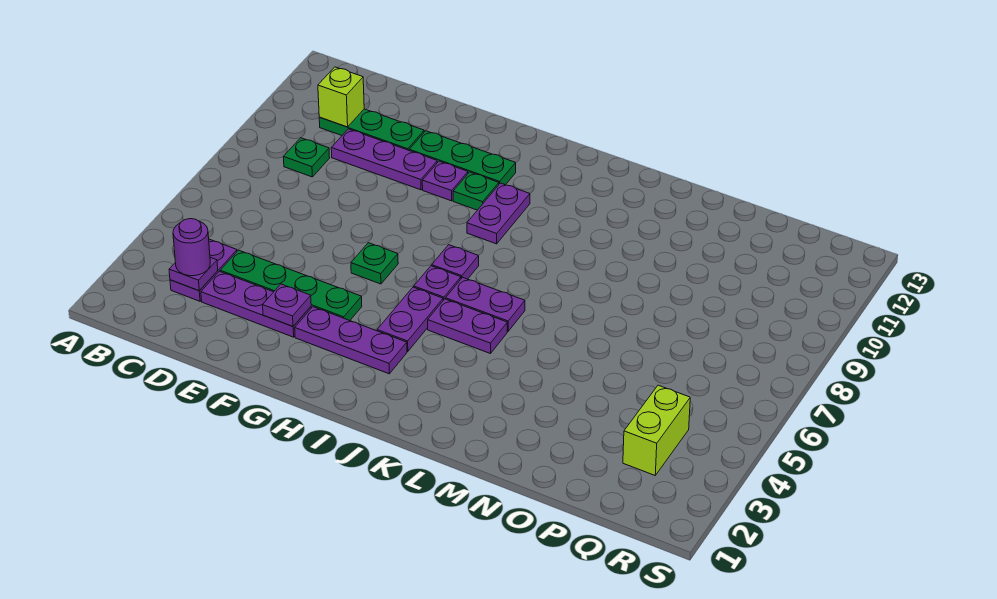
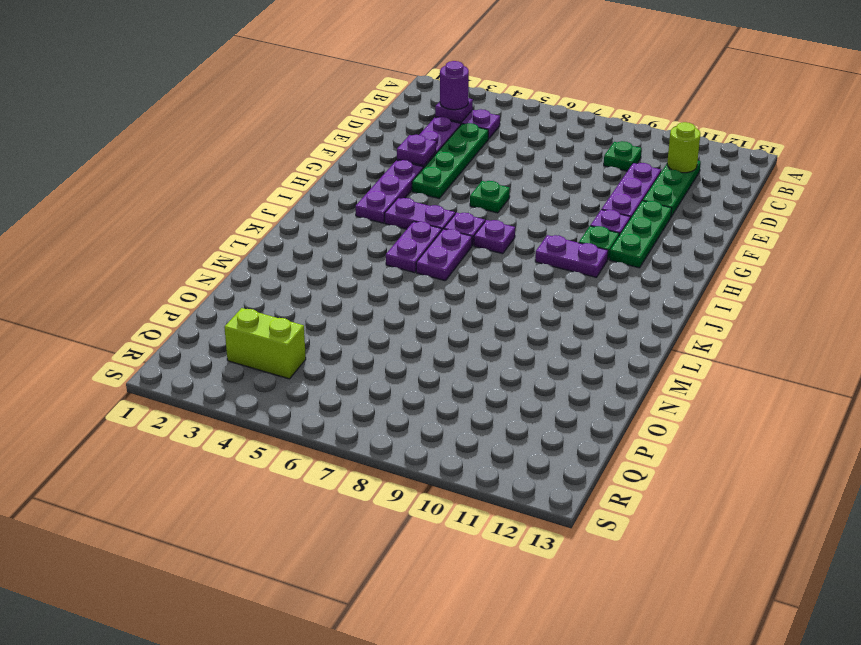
lime 1x1 brick [318,67,364,127] -> lime 1x1 round brick [667,122,700,173]

